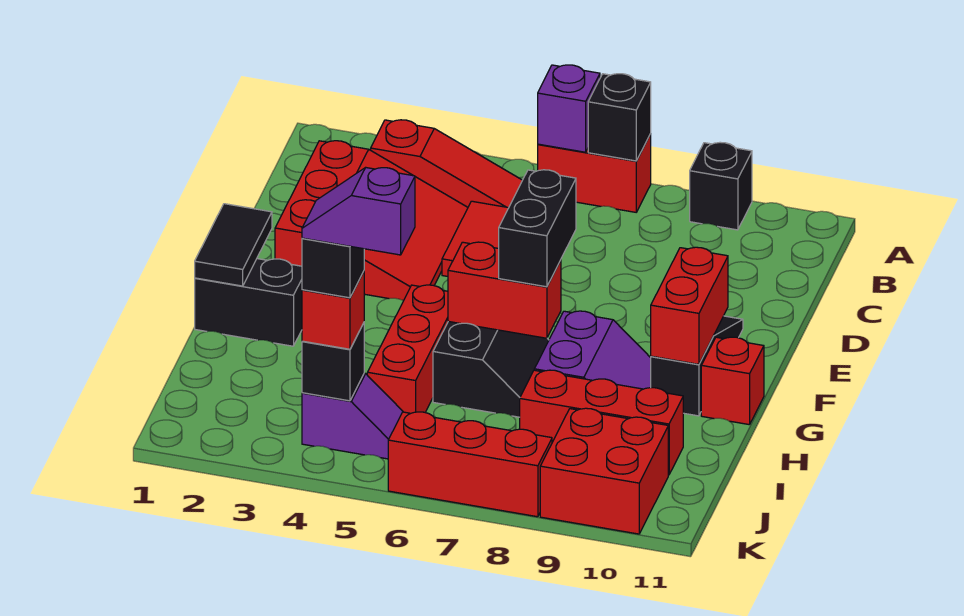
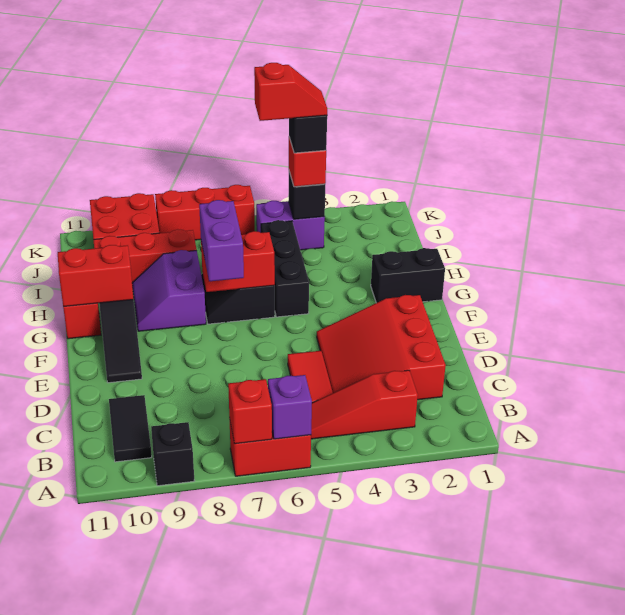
black 1x1 brick [588,74,651,161] -> red 1x1 brick [228,379,272,444]
black 1x2 tile [195,204,272,286] -> black 1x2 tile moved to [109,395,152,462]
black 1x2 brick [499,170,576,287] -> purple 1x2 brick [199,200,244,281]
red 1x2 brick [651,247,728,364] -> red 1x2 brick turned to [58,245,133,307]
red 1x3 brick [367,285,448,413] -> black 1x3 brick [261,220,309,317]
purple 1x2 slope [302,373,403,459] -> purple 1x2 brick [256,201,325,250]
purple 1x2 slope [302,168,415,255] -> red 1x2 slope [254,63,327,121]

